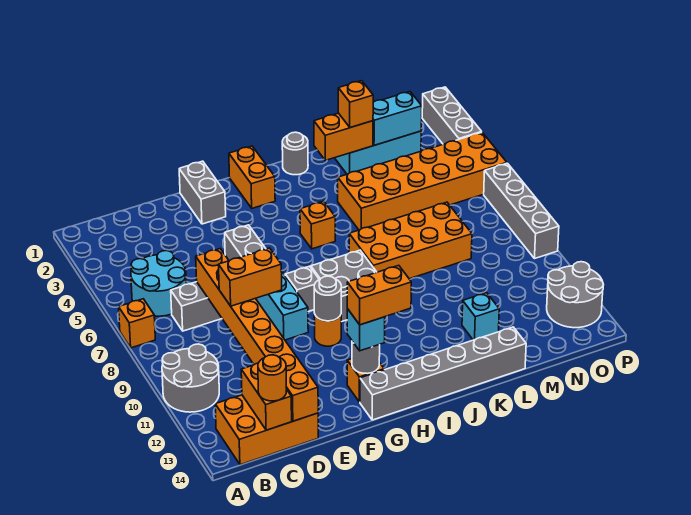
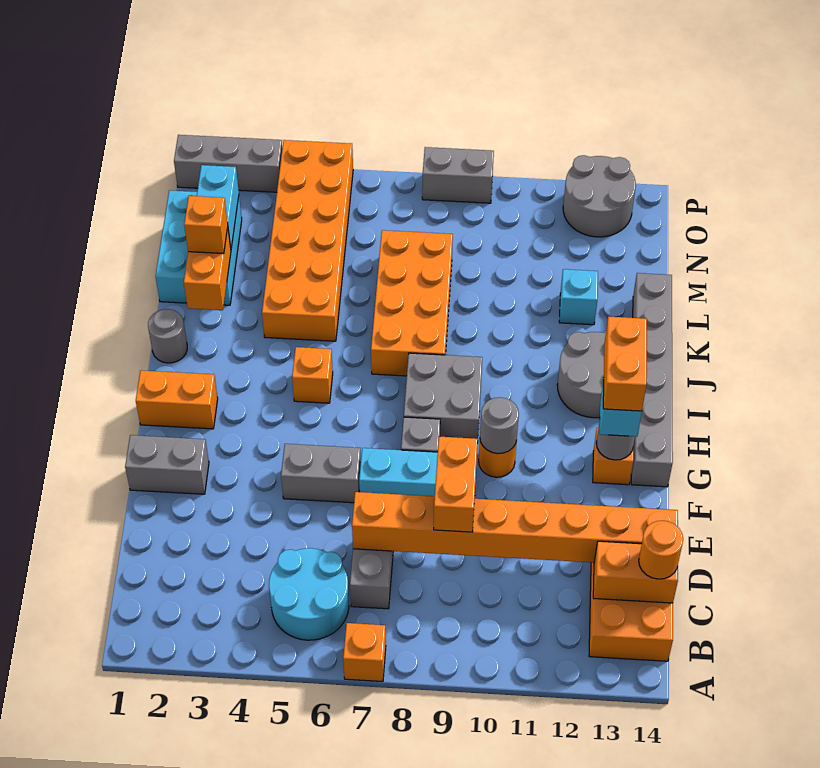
grey 2x2 round brick [162,344,219,412] -> grey 2x2 round brick moved to [557,332,606,418]
grey 1x4 brick [484,163,559,259] -> grey 1x2 brick [422,147,494,203]

